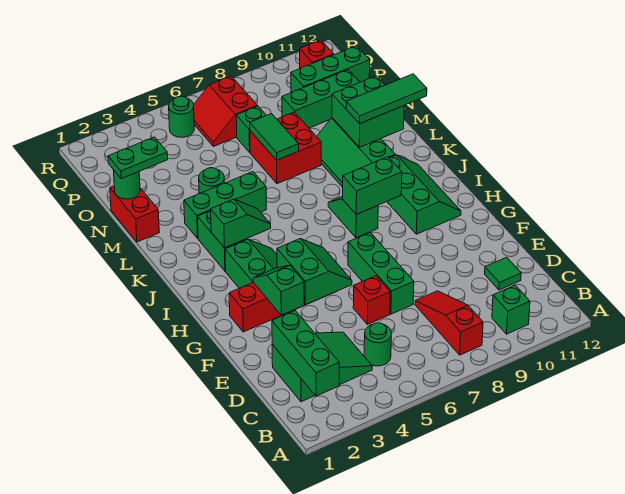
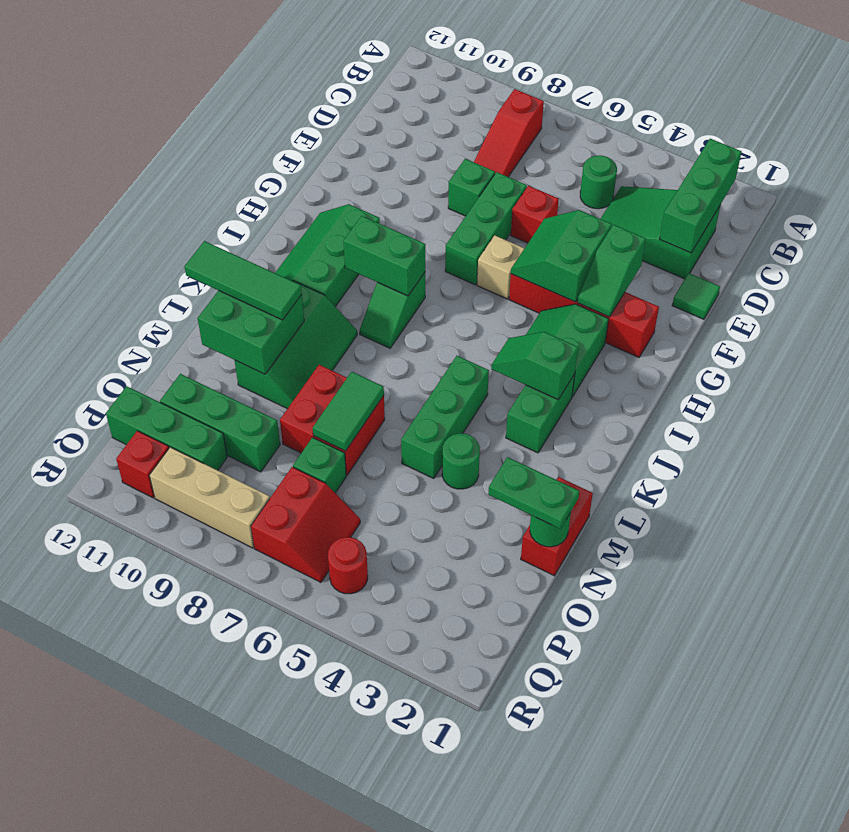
green 1x1 brick [492,285,530,334] -> green 1x1 brick moved to [448,159,495,216]
green 1x1 tile [485,257,521,290] -> green 1x1 tile moved to [672,273,720,319]
none -> tan 1x1 brick [477,235,525,299]
green 1x3 brick [184,172,266,238] -> green 1x3 brick turned to [401,356,489,478]
green 1x1 round brick [169,96,194,137] -> red 1x1 round brick [328,537,368,594]
none -> tan 1x3 brick [149,447,270,548]

